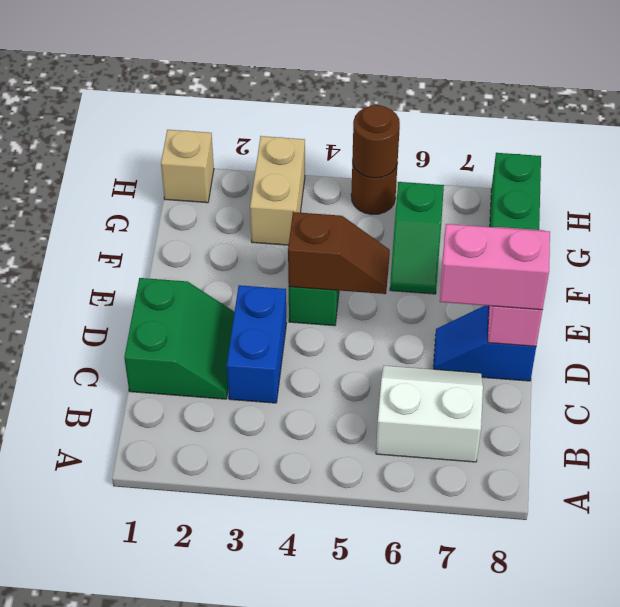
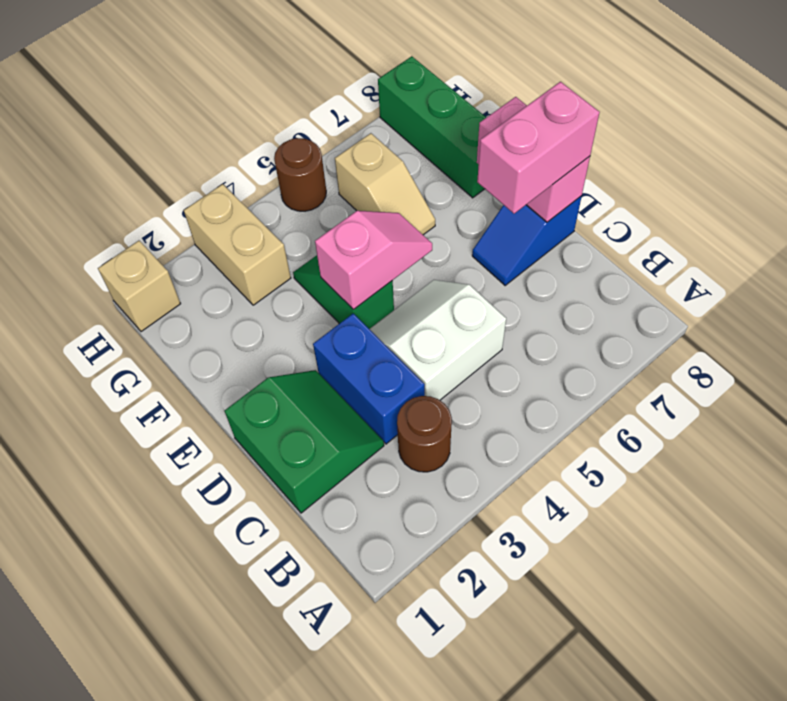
white 2x2 slope [376,366,483,462] -> white 2x2 slope moved to [370,280,506,400]
brown 1x2 slope [288,212,390,294] -> pink 1x2 slope [315,211,432,309]
green 1x2 slope [390,182,444,294] -> tan 1x2 slope [335,133,435,235]
brown 1x1 round brick [352,105,400,178] -> brown 1x1 round brick moved to [397,396,452,472]

